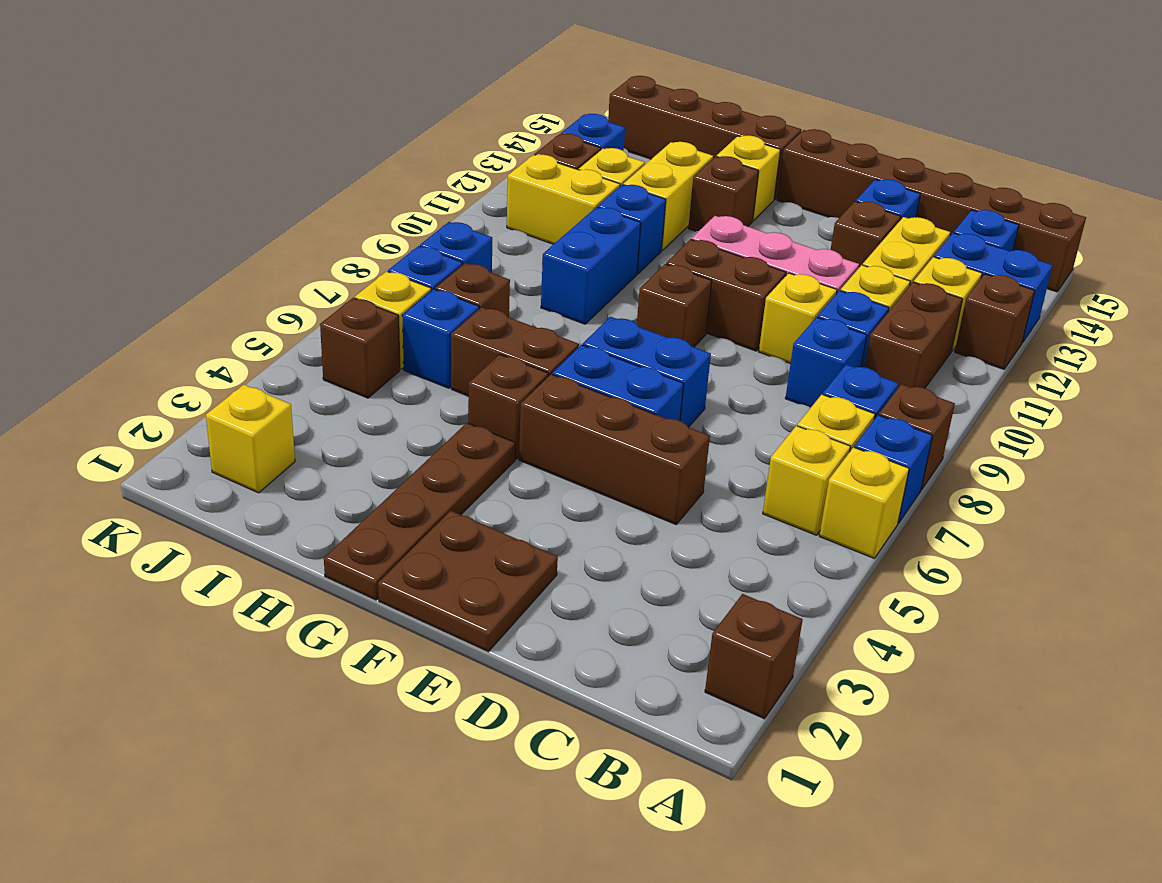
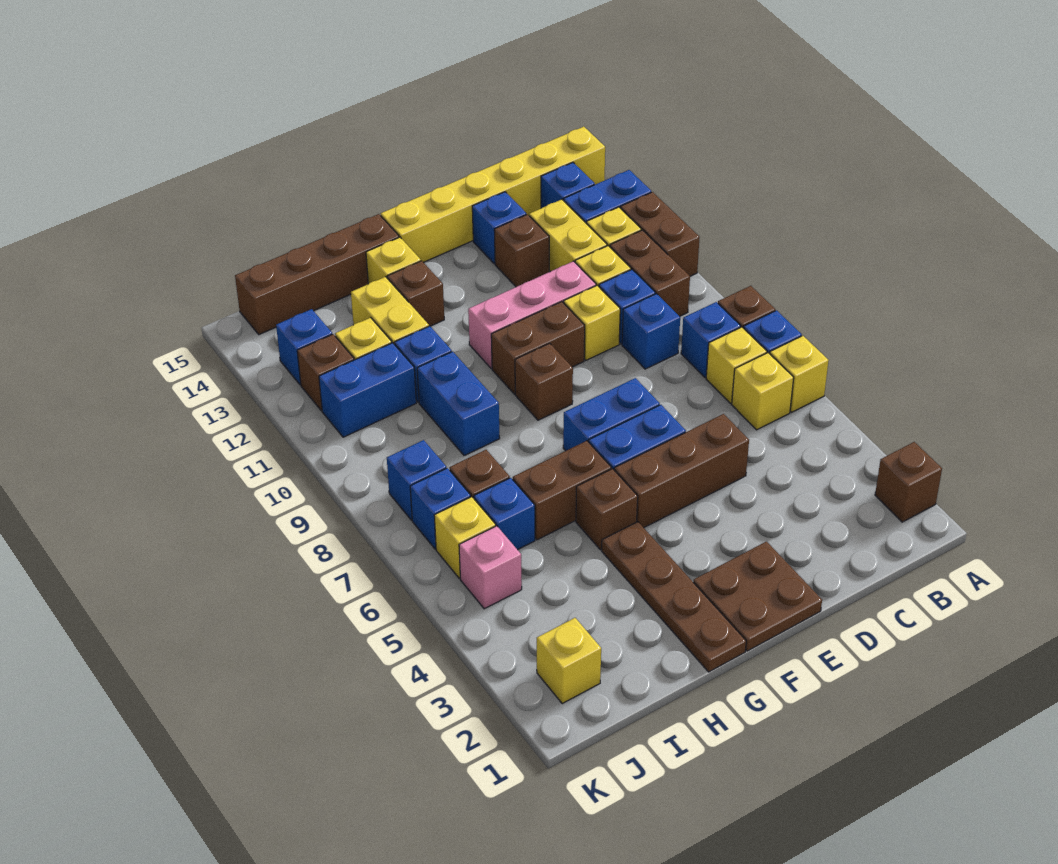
brown 1x1 brick [955,274,1035,369] -> brown 1x2 brick [621,192,699,276]
brown 1x6 brick [777,129,1086,292] -> yellow 1x6 brick [381,127,605,262]
yellow 1x2 brick [507,155,620,244] -> blue 1x2 brick [319,343,416,437]
brown 1x1 brick [320,298,400,398] -> pink 1x1 brick [459,526,522,609]

